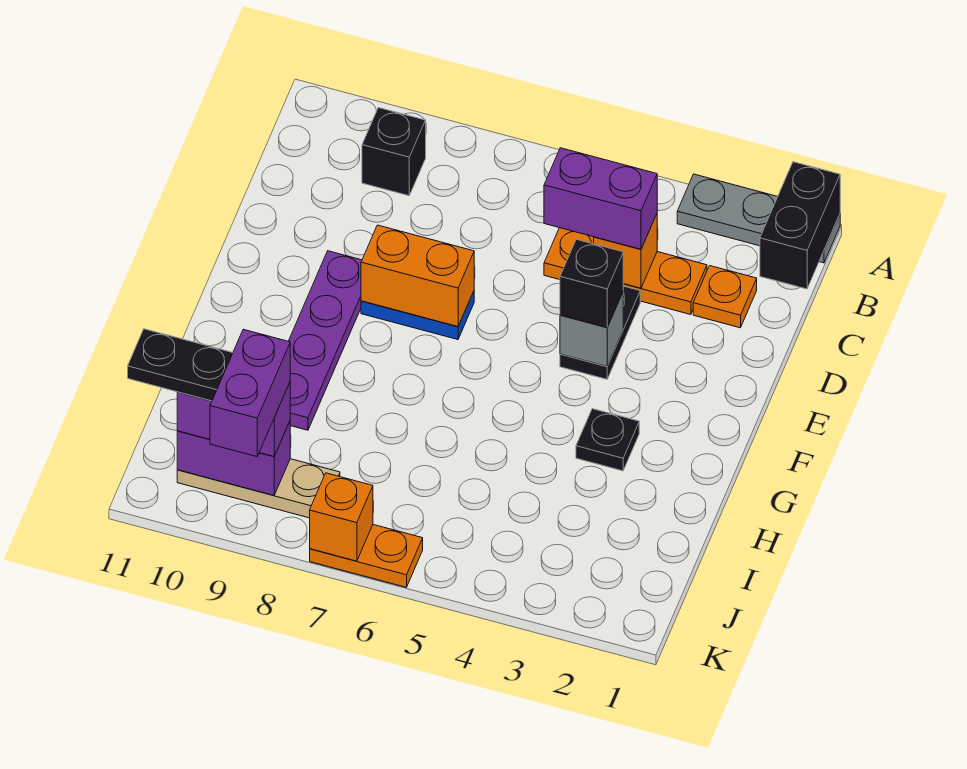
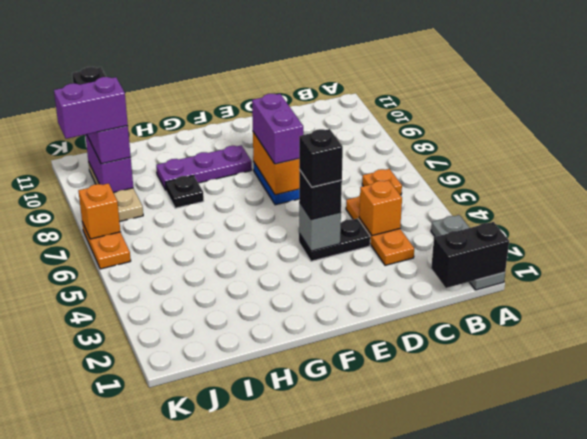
black 1x1 brick [362,108,426,196] -> black 1x1 brick moved to [299,129,343,187]
orange 1x1 plate [693,266,757,328] -> orange 1x1 plate moved to [362,169,402,195]
purple 1x2 brick [544,148,657,249] -> purple 1x2 brick moved to [252,94,303,164]
purple 1x4 plate [289,251,362,430] -> purple 1x3 plate [156,145,252,190]
black 1x1 plate [576,409,639,471] -> black 1x1 plate moved to [166,175,204,208]

